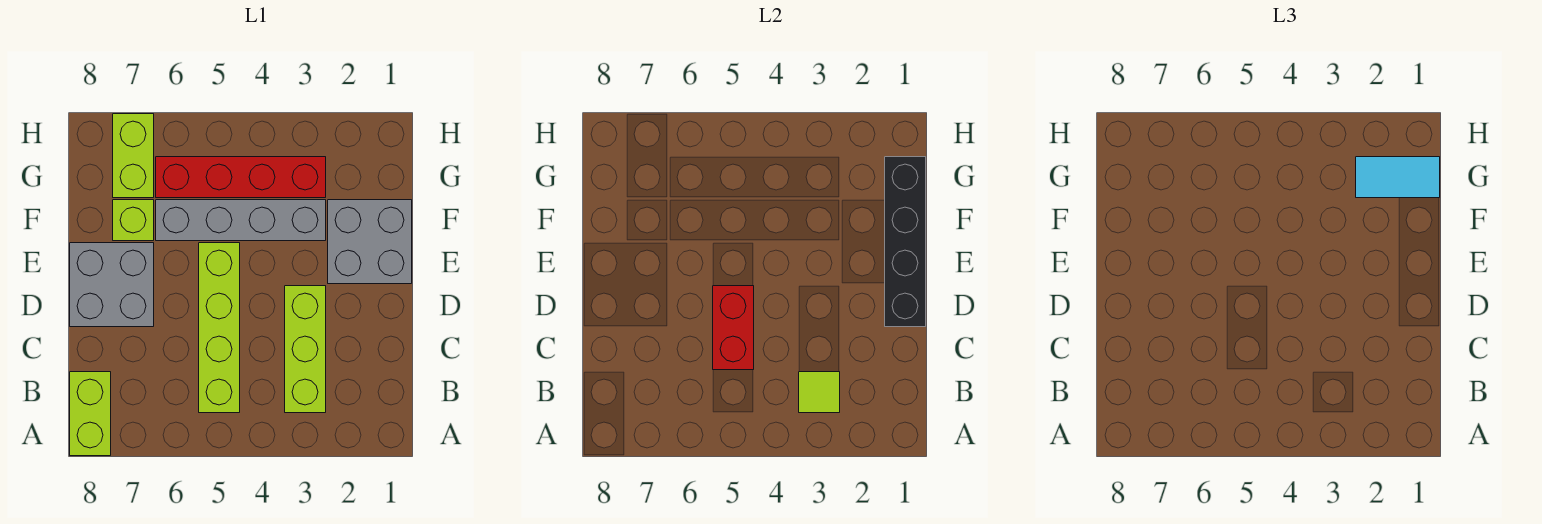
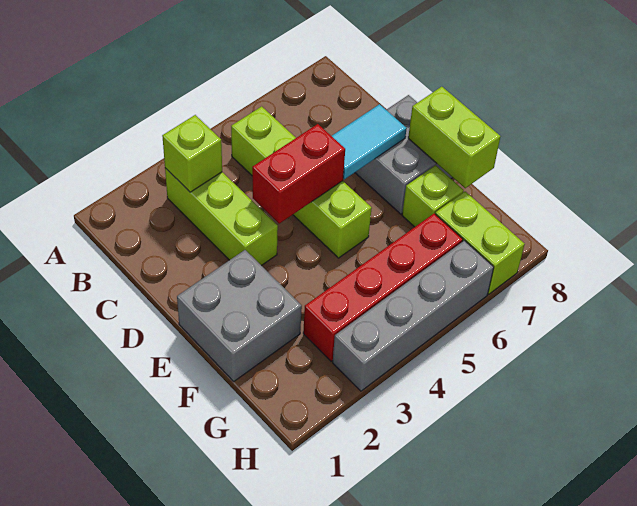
lime 1x2 brick [70,372,111,456] -> lime 1x2 brick moved to [408,87,500,188]
lime 1x1 tile [799,372,840,413] -> lime 1x1 brick [162,115,222,192]
red 1x2 brick [713,286,754,370] -> red 1x2 brick turned to [252,124,345,224]
black 1x4 brick [885,157,926,327] -> none
grey 1x4 brick [156,200,326,241] -> grey 1x4 brick moved to [333,241,494,391]
cyan 1x2 tile [1356,157,1440,198] -> cyan 1x2 tile moved to [332,104,407,179]

